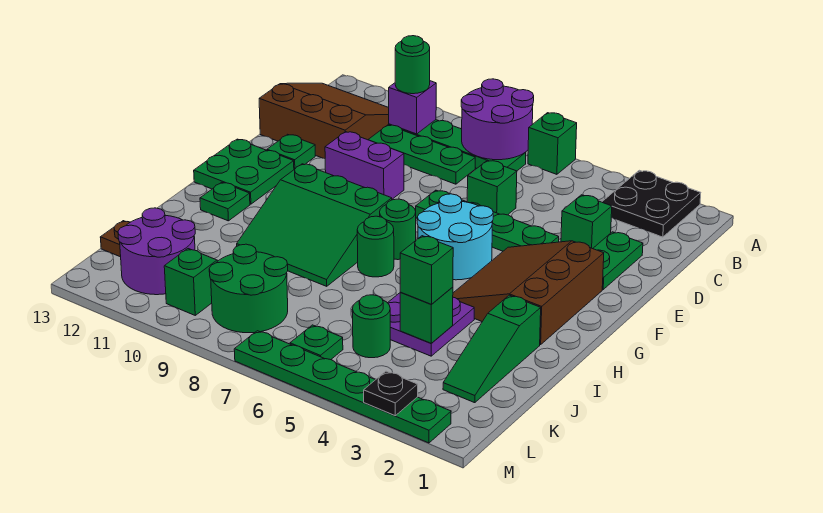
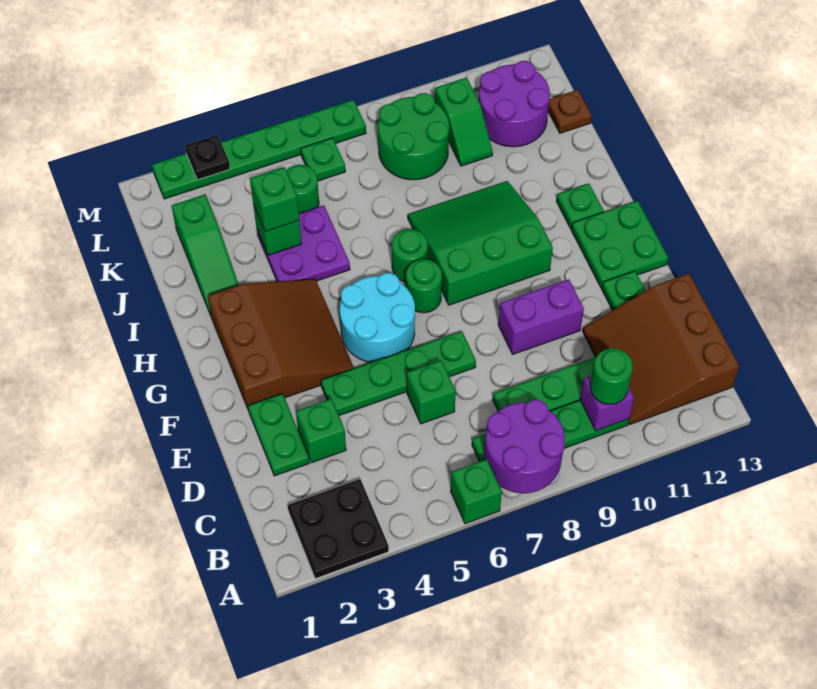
brown 3x3 slope [259,83,389,159] -> brown 3x3 slope turned to [583,274,739,424]
green 1x3 slope [443,295,541,403] -> green 1x3 slope turned to [172,195,238,315]

